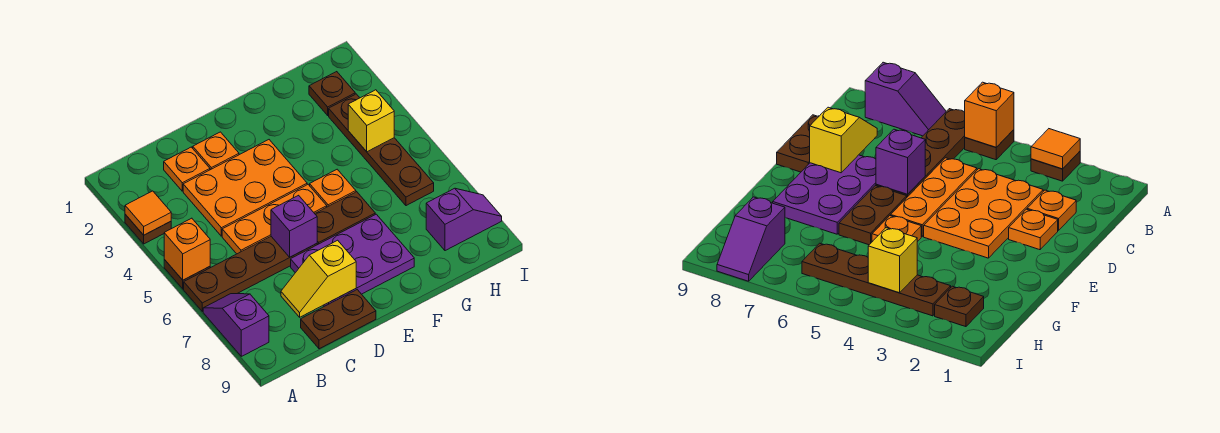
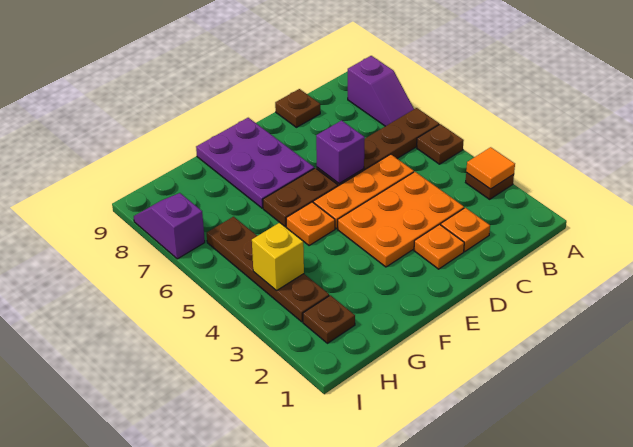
orange 1x1 brick [164,218,210,280] -> none
yellow 1x2 slope [281,240,356,317] -> none
brown 1x2 plate [301,290,376,349] -> brown 1x1 plate [275,89,320,127]
purple 2x3 plate [291,214,414,306] -> purple 2x3 plate turned to [196,118,314,208]
purple 1x2 slope [426,188,502,251] -> purple 1x2 slope turned to [134,193,205,259]

